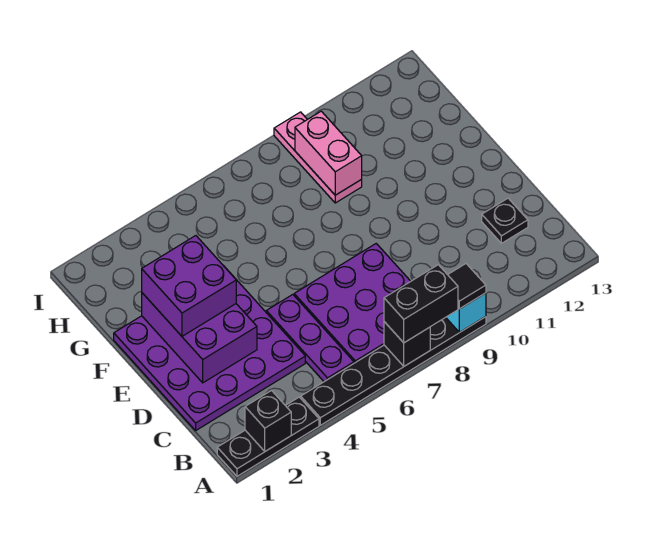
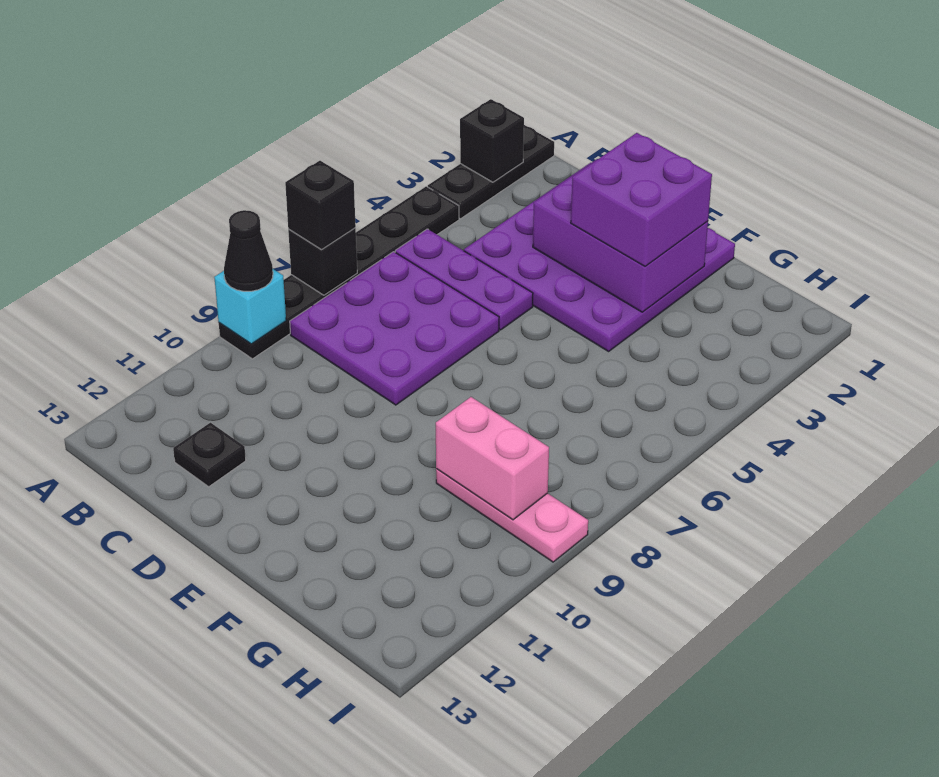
black 1x2 brick [384,265,458,343] -> black 1x1 brick [285,161,356,250]
black 1x1 tile [448,264,486,309] -> black 1x1 cone [224,210,273,291]

